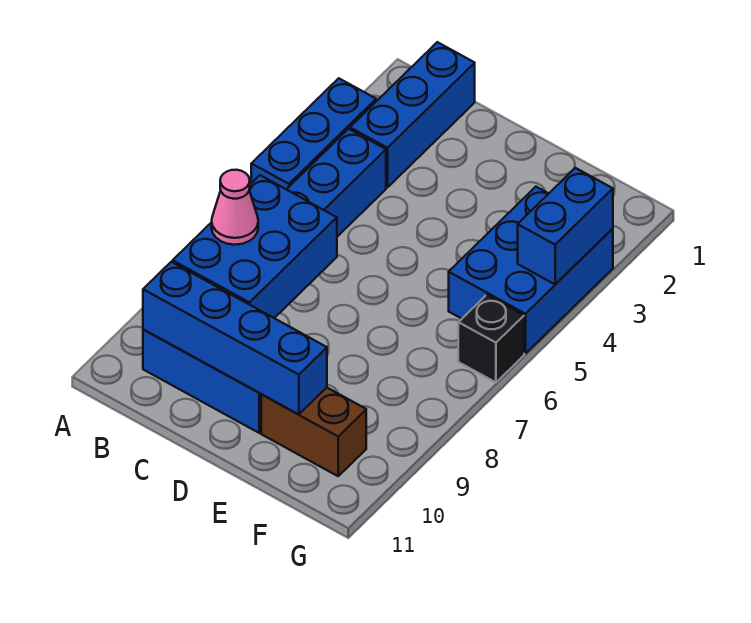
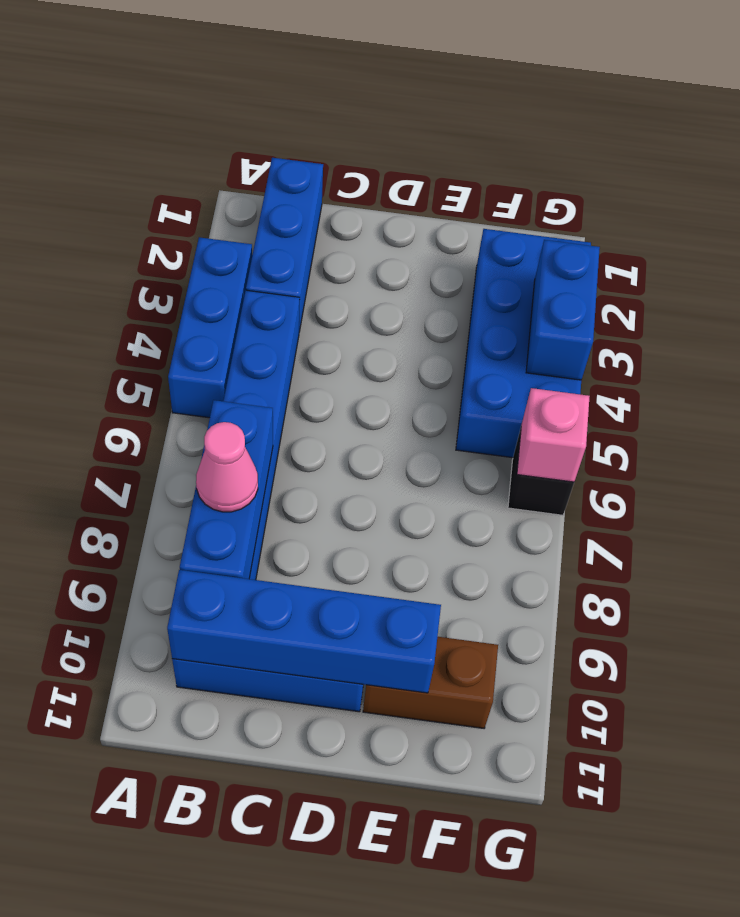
blue 2x3 brick [173,175,337,318] -> blue 1x3 brick [180,400,273,579]
blue 2x3 brick [449,187,613,354] -> blue 2x4 brick [456,229,591,458]
none -> pink 1x1 brick [517,388,590,482]

